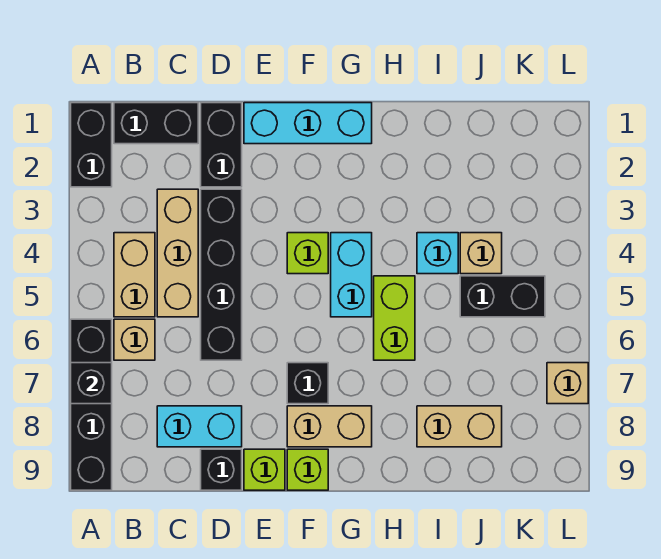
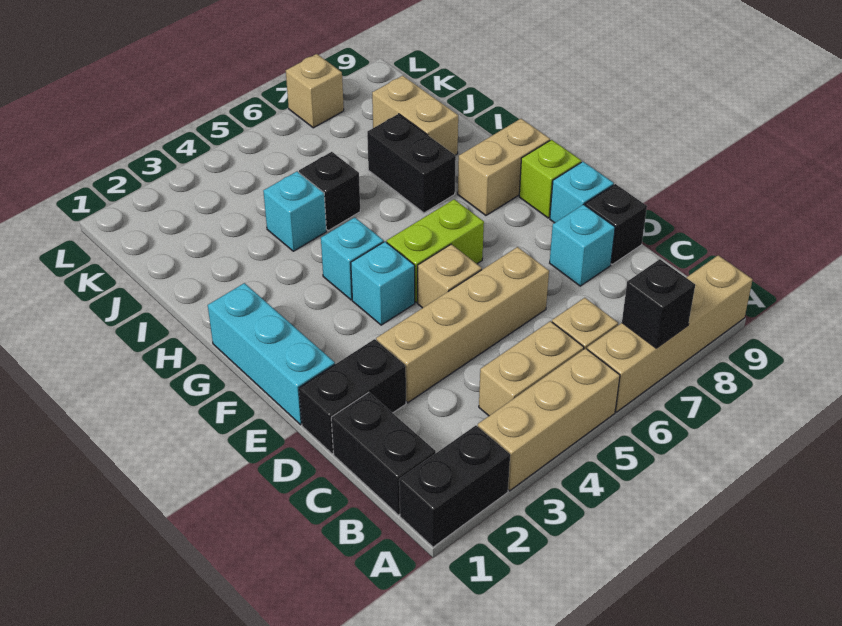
black 1x4 brick [71,319,112,490] -> tan 1x4 brick [587,255,753,412]
tan 1x3 brick [157,189,198,317] -> tan 1x3 brick moved to [478,348,620,491]
cyan 1x2 brick [157,406,242,447] -> cyan 1x1 brick [550,204,615,286]
black 1x4 brick [201,189,242,360] -> tan 1x4 brick [376,247,549,403]
lime 1x1 brick [244,449,285,490] -> cyan 1x1 brick [550,162,614,223]
lime 1x1 brick [287,233,328,274] -> cyan 1x1 brick [351,242,415,325]
black 1x1 brick [287,363,328,404] -> black 1x1 brick moved to [299,152,360,231]
tan 1x2 brick [287,406,372,447] -> tan 1x2 brick turned to [458,119,550,215]
cyan 1x2 brick [331,233,372,317] -> cyan 1x1 brick [321,218,384,300]
lime 1x2 brick [374,276,415,360] -> lime 1x2 brick moved to [387,199,484,303]
tan 1x1 brick [460,233,502,274] -> tan 1x1 brick moved to [418,244,482,308]
black 1x2 brick [460,276,545,317] -> black 1x2 brick moved to [367,114,456,213]

